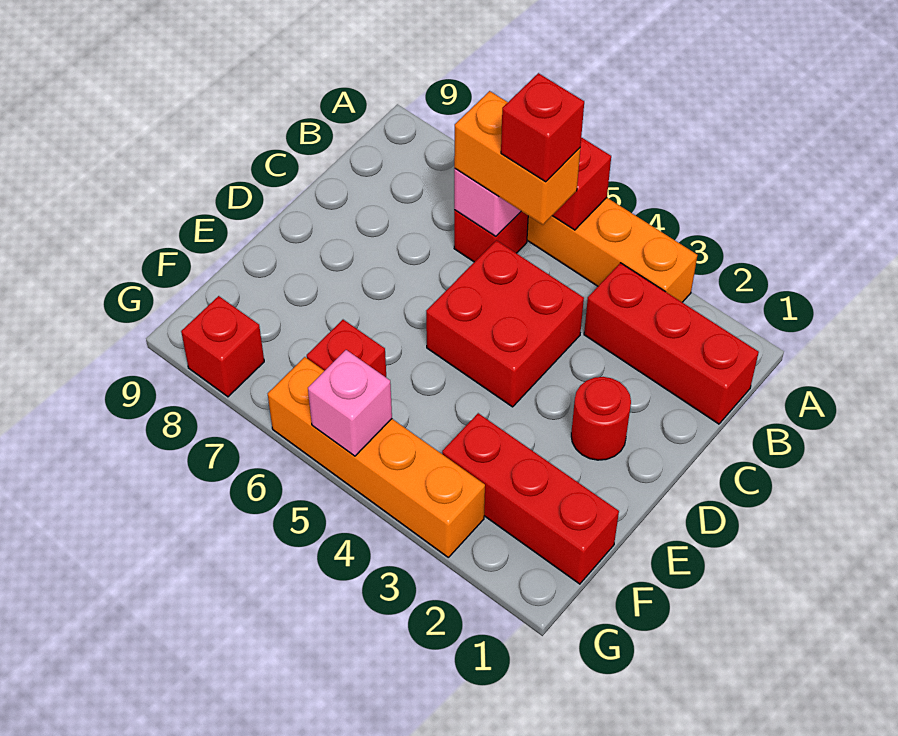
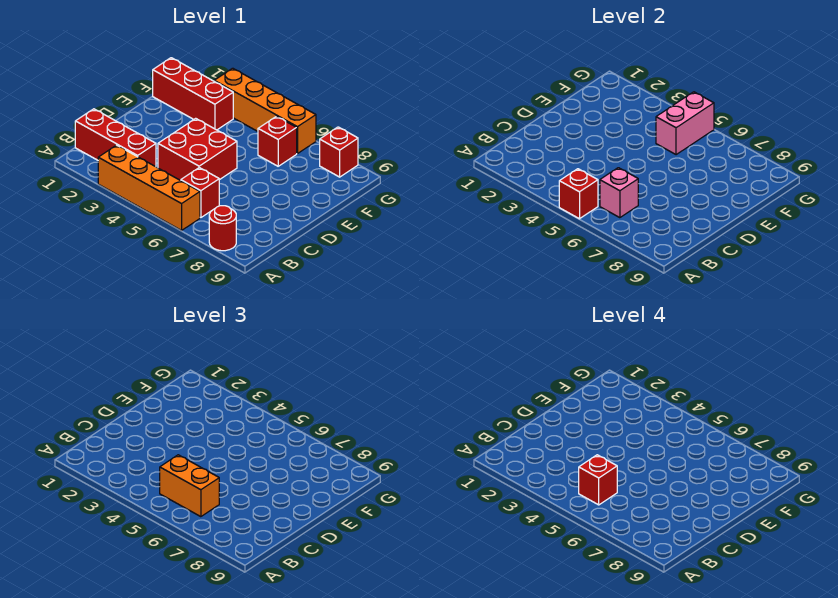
red 1x1 round brick [571,377,631,460] -> red 1x1 round brick moved to [209,206,236,251]
pink 1x1 brick [308,350,392,456] -> pink 1x2 brick [656,92,714,155]

